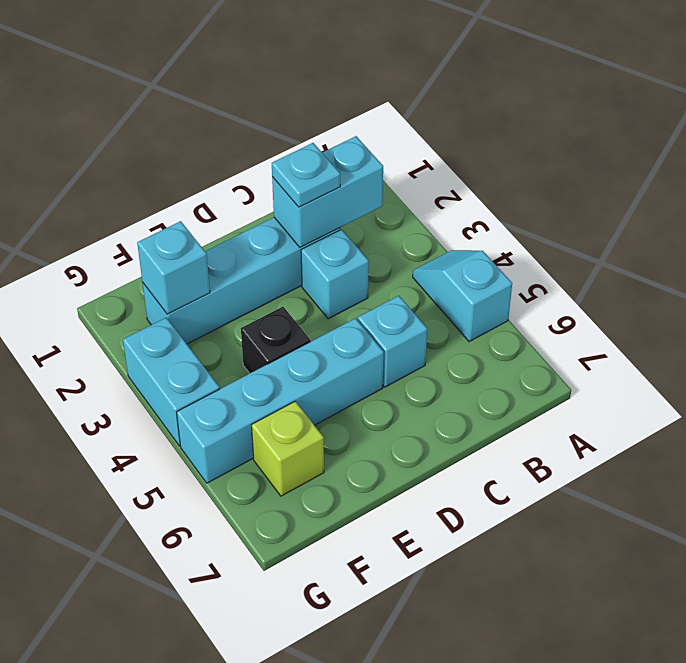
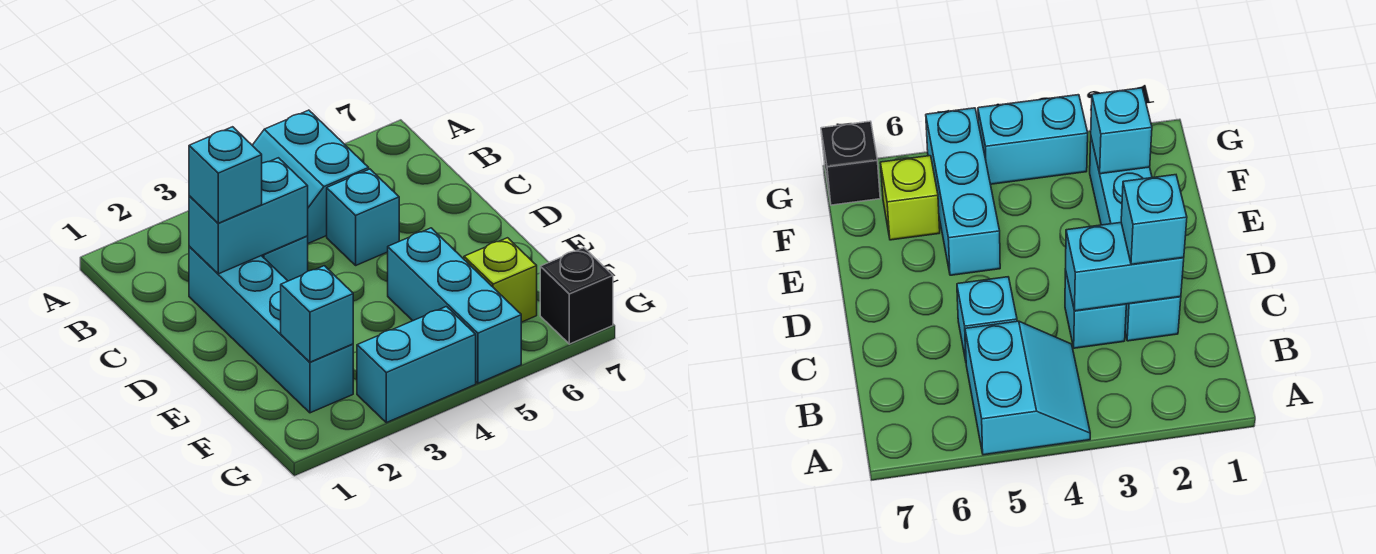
cyan 1x2 slope [413,250,512,342] -> cyan 2x2 slope [252,110,369,243]
cyan 1x2 brick [272,136,383,247] -> cyan 1x2 brick turned to [189,158,308,274]
cyan 1x1 plate [272,143,340,207] -> cyan 1x1 brick [189,127,262,223]
cyan 1x4 brick [177,318,384,483] -> cyan 1x3 brick [388,228,521,383]
black 1x1 brick [241,307,310,373] -> black 1x1 brick moved to [540,248,613,344]

